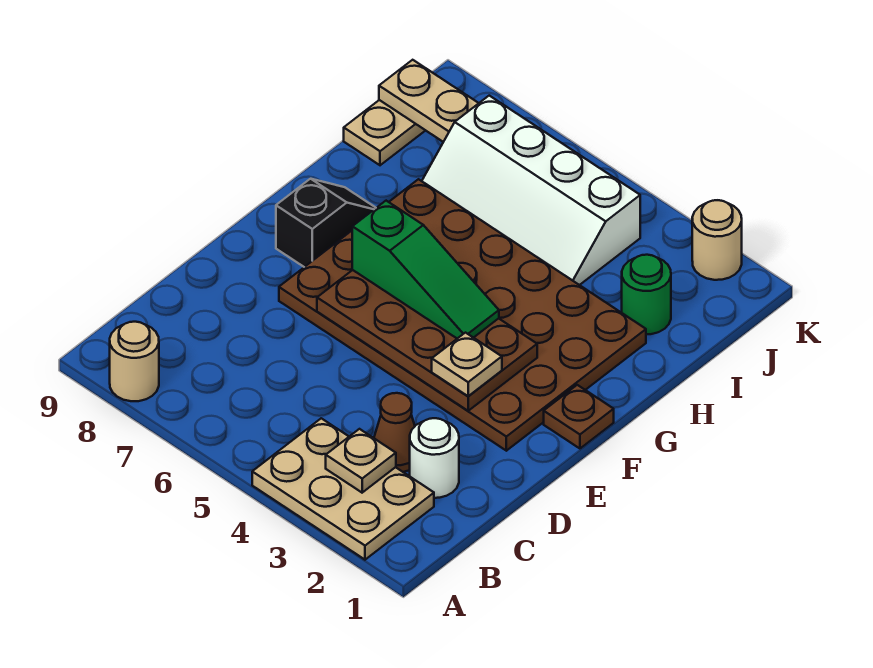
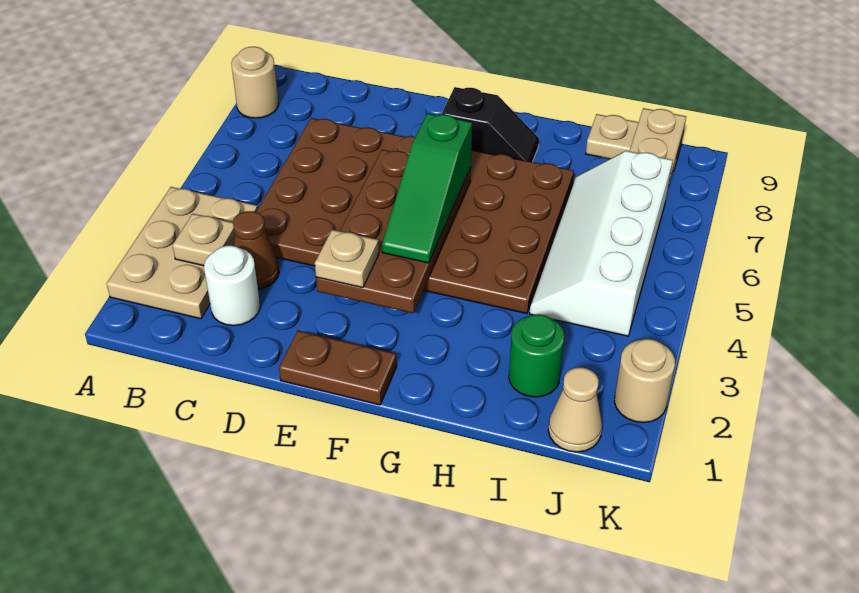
brown 4x6 plate [279,179,646,451] -> brown 4x6 plate turned to [256,118,574,314]
brown 1x1 plate [544,385,614,448] -> brown 1x2 plate [279,331,397,405]
none -> tan 1x1 cone [548,367,602,452]

